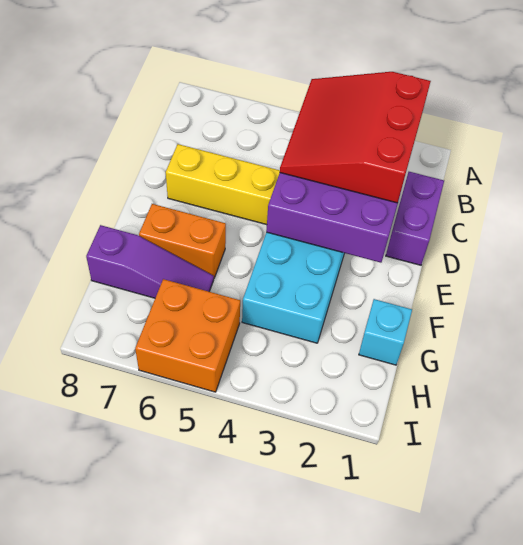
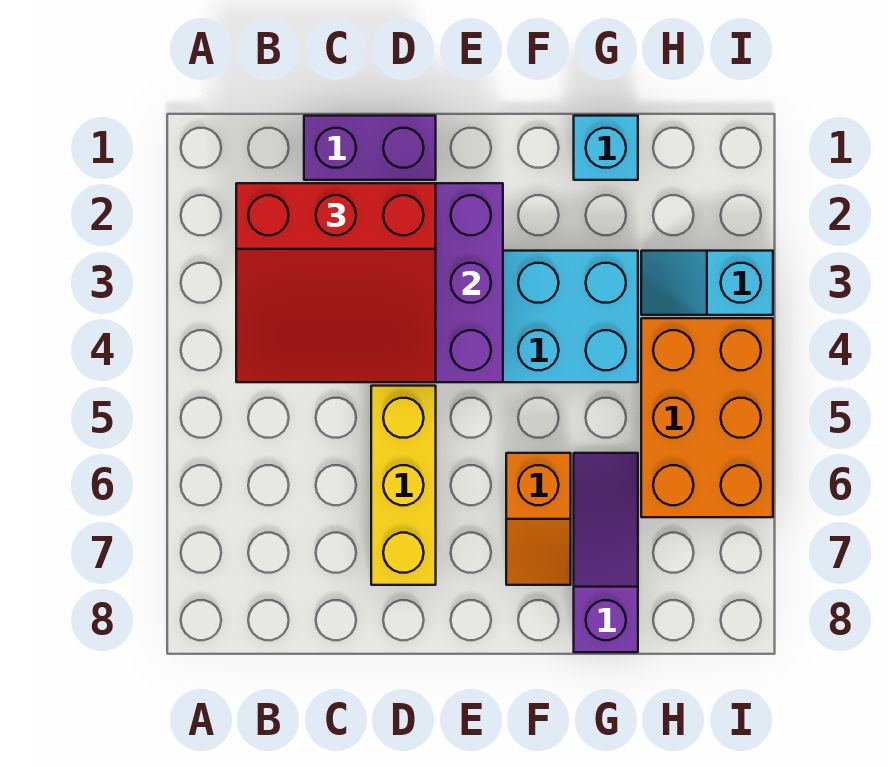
orange 1x2 brick [139,204,226,278] -> orange 1x2 slope [506,453,571,585]
none -> cyan 1x2 slope [641,251,773,315]
orange 2x2 brick [135,279,240,392] -> orange 2x3 brick [641,318,773,517]

